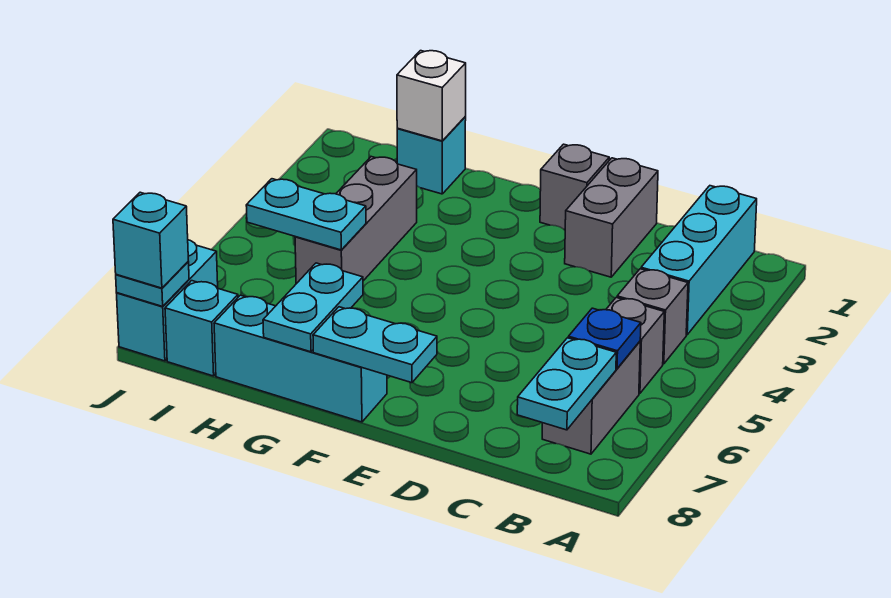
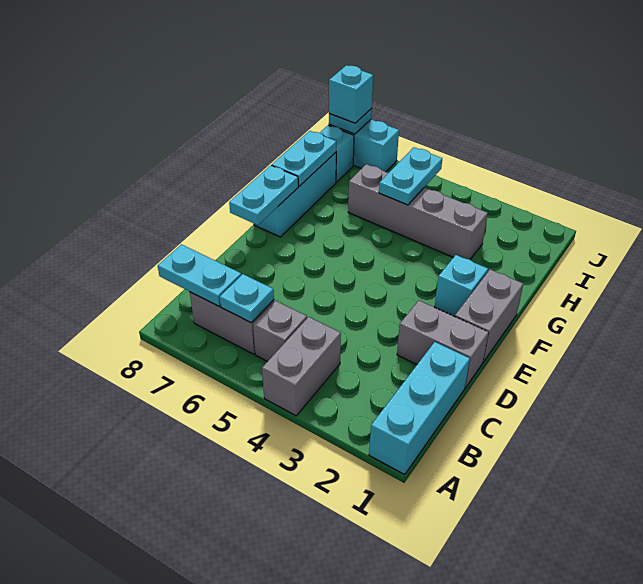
cyan 1x3 brick [641,186,757,335] -> cyan 1x3 brick turned to [369,342,470,475]
grey 1x1 brick [617,269,688,364] -> grey 1x2 brick [262,317,341,416]
blue 1x1 plate [568,308,641,369] -> cyan 1x1 plate [220,274,274,323]
grey 1x1 brick [540,144,609,230] -> grey 1x2 brick [455,269,523,362]
cyan 1x2 plate [263,263,363,352] -> cyan 1x2 plate turned to [272,131,336,186]
cyan 1x1 brick [397,117,466,194] -> cyan 1x1 brick moved to [435,255,488,316]
white 1x1 brick [397,51,466,141] -> none
grey 1x3 brick [295,157,417,284] -> grey 1x4 brick [348,164,488,260]

